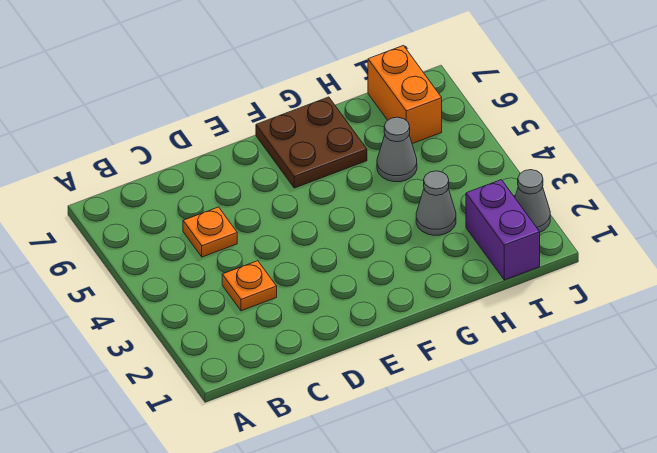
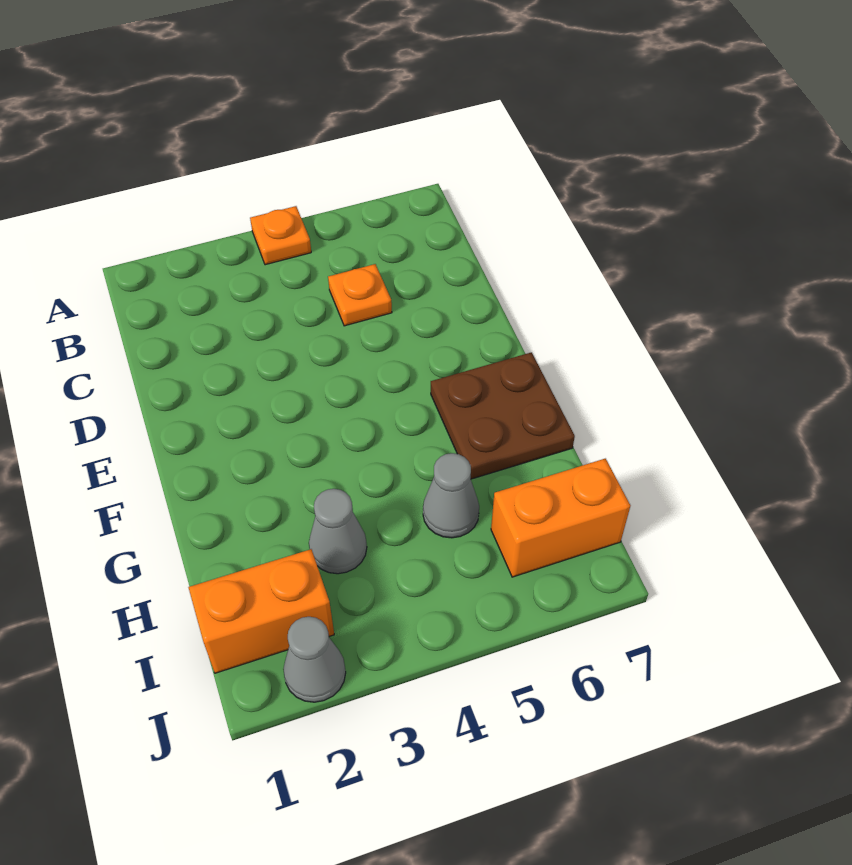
orange 1x1 plate [222,261,277,311] -> orange 1x1 plate moved to [250,206,311,265]
purple 1x2 brick [466,180,540,280] -> orange 1x2 brick [188,549,334,673]

